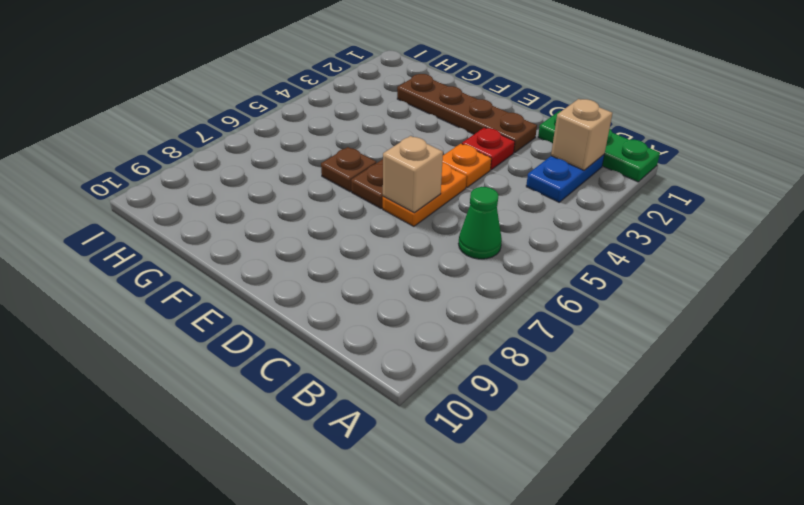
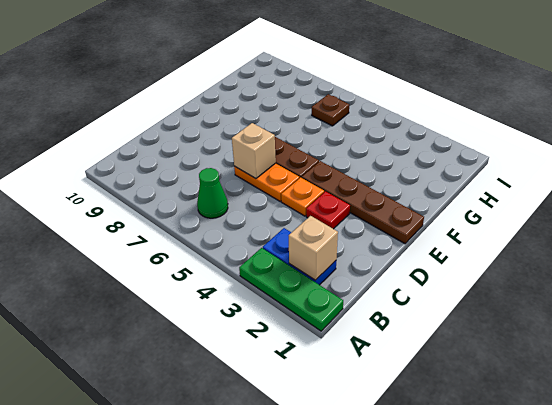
green 1x3 plate [538,111,660,182] -> green 1x3 plate turned to [239,248,343,331]
brown 1x4 plate [397,74,537,153] -> brown 1x4 plate turned to [302,161,424,244]
brown 1x1 plate [321,147,376,192] -> brown 1x1 plate moved to [312,94,349,126]

